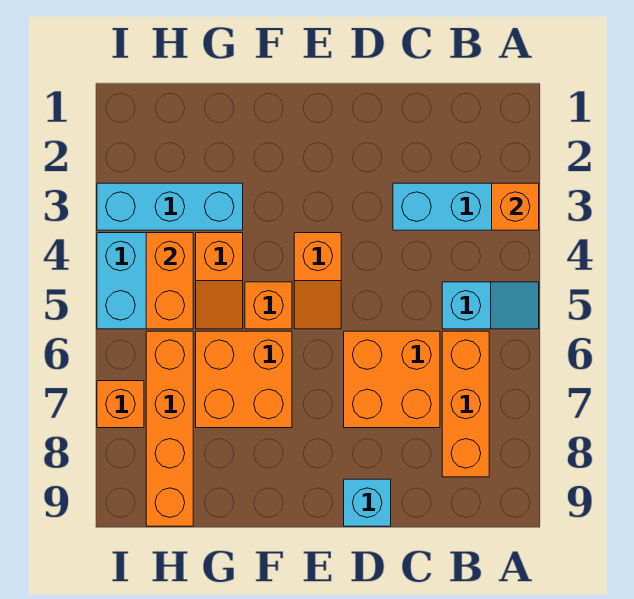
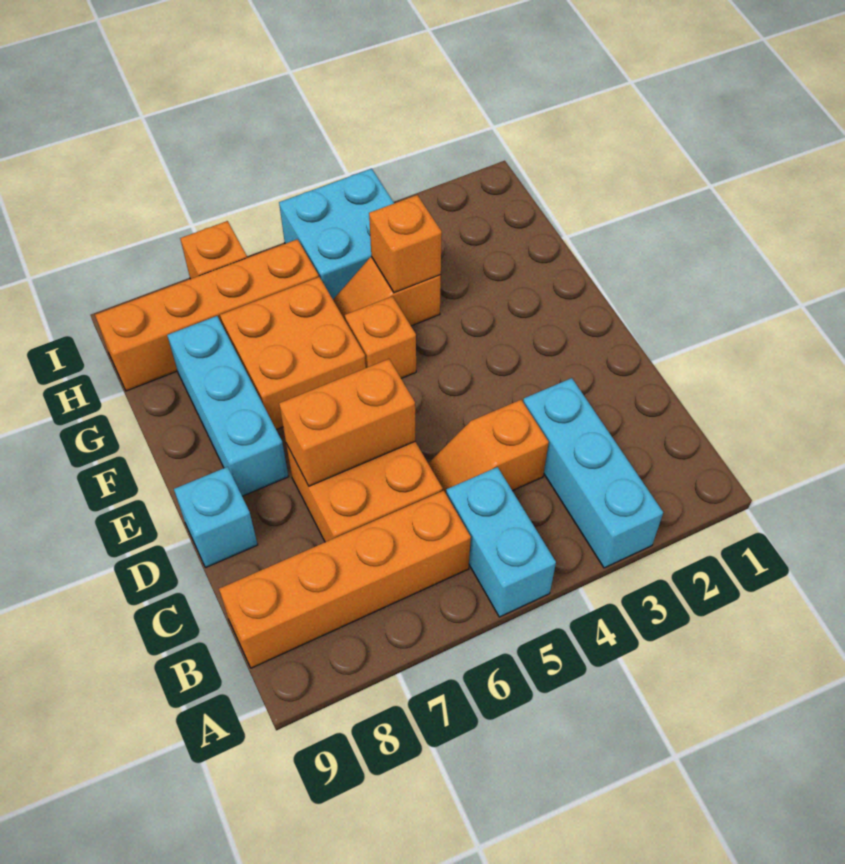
orange 1x1 brick [492,183,539,230] -> orange 1x1 brick moved to [369,195,442,293]
cyan 1x2 slope [442,282,539,329] -> cyan 1x2 brick [446,467,556,617]
orange 1x3 brick [442,331,489,477] -> orange 1x4 brick [219,491,471,668]
orange 1x2 slope [294,233,341,329] -> orange 1x2 slope moved to [428,400,549,493]
cyan 1x3 brick [97,183,243,230] -> cyan 1x3 brick moved to [167,316,289,496]
orange 1x2 brick [146,233,193,329] -> orange 1x2 brick moved to [279,359,415,486]

